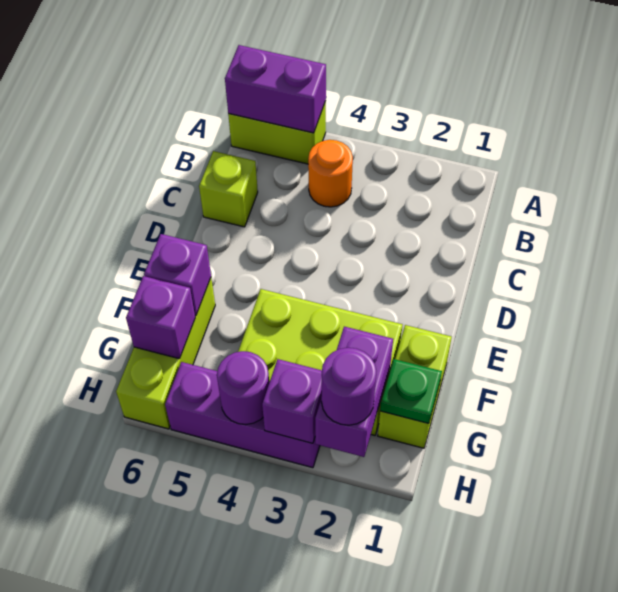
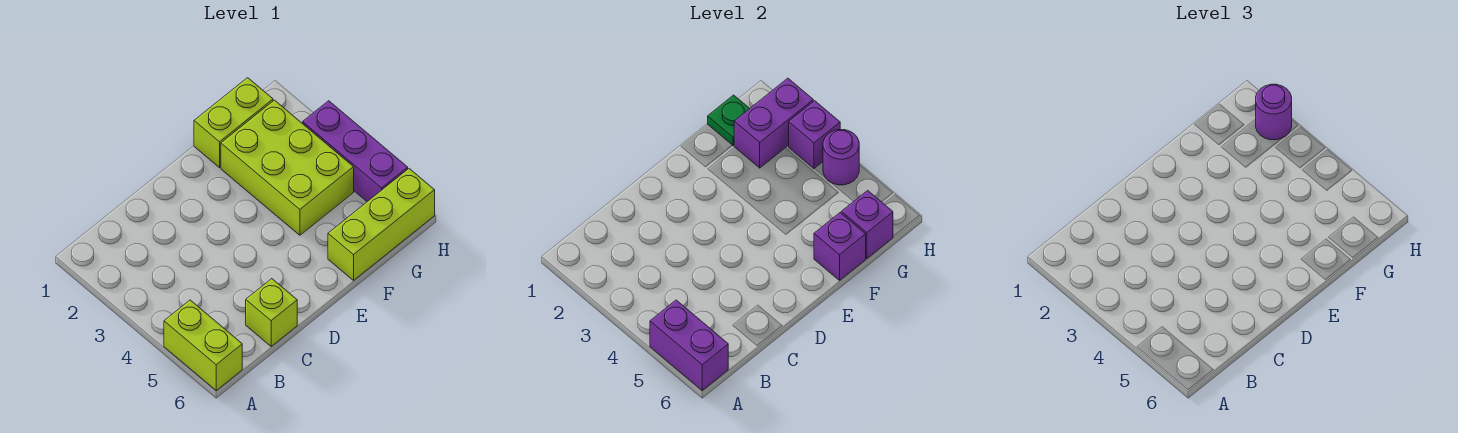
orange 1x1 round brick [308,140,353,207] -> none

